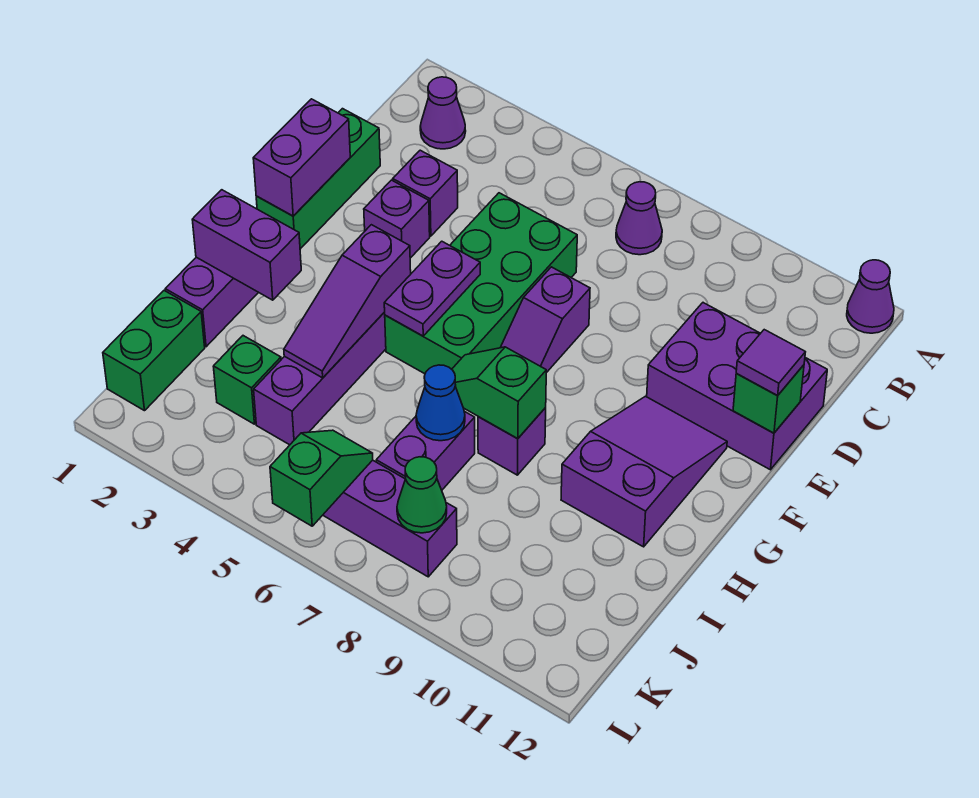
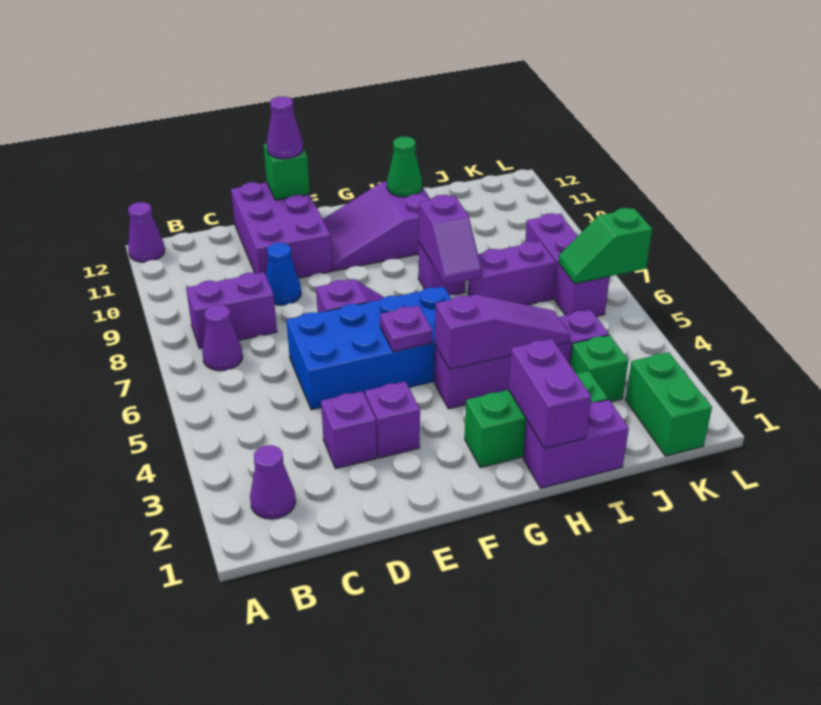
green 1x3 brick [256,109,380,249] -> green 1x3 brick moved to [465,371,608,468]
green 2x4 brick [385,193,577,374] -> blue 2x4 brick [286,287,452,410]
purple 1x2 brick [253,99,350,216] -> purple 1x2 brick moved to [186,272,277,349]
purple 1x1 tile [736,330,805,395] -> purple 1x1 cone [267,97,303,159]
purple 1x2 plate [384,241,480,336] -> purple 1x1 plate [380,306,432,352]
green 1x2 slope [452,347,546,439] -> purple 1x2 slope [419,195,482,285]
blue 1x1 cone [416,365,465,441] -> blue 1x1 cone moved to [266,243,301,305]
green 1x2 brick [103,291,205,411] -> green 1x2 brick turned to [625,352,712,456]
green 1x1 cone [397,457,447,533] -> green 1x1 cone moved to [387,137,422,197]

